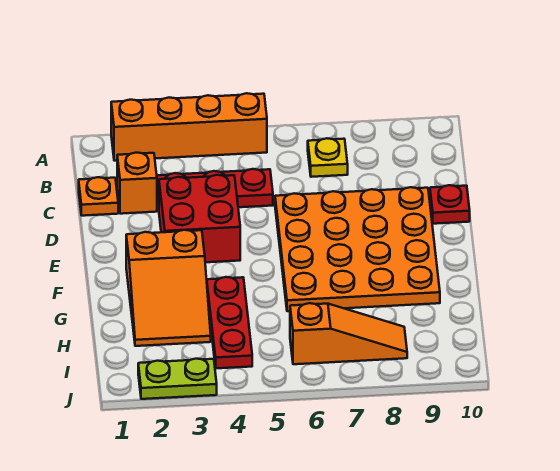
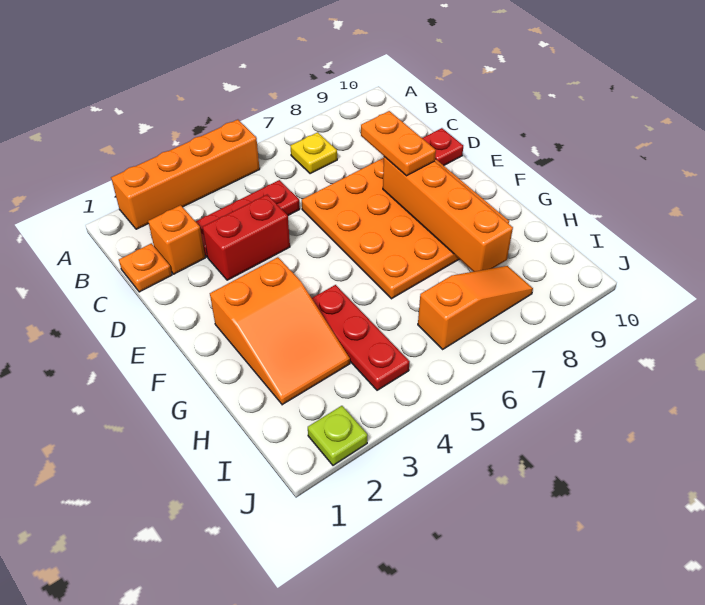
red 2x2 brick [159,175,240,262] -> red 1x2 brick [203,195,290,280]
none -> orange 1x2 plate [361,111,436,176]
none -> orange 1x4 brick [383,157,513,272]
lime 1x2 plate [138,359,217,399] -> lime 1x1 plate [308,406,367,465]

